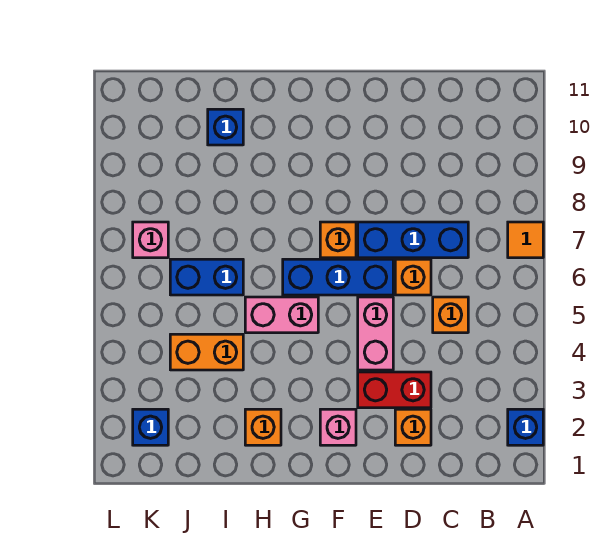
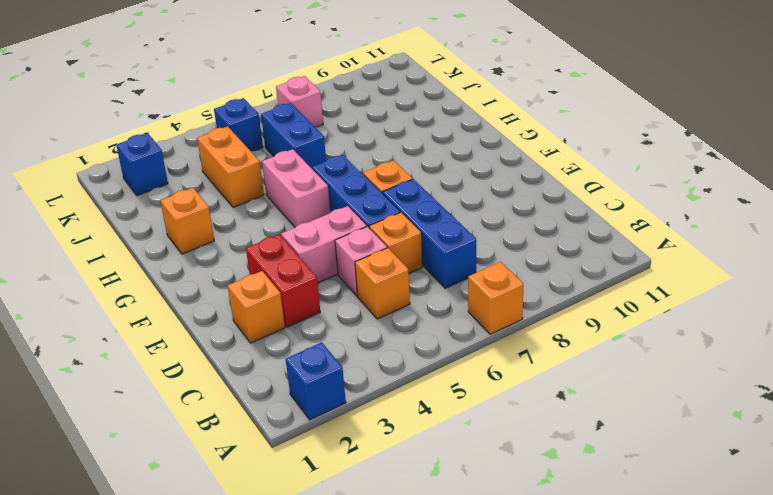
orange 1x1 tile [508,222,543,258] -> orange 1x1 brick [468,262,523,334]
pink 1x1 brick [320,409,356,445] -> pink 1x1 brick moved to [335,227,387,296]
blue 1x1 brick [208,109,243,145] -> blue 1x1 brick moved to [214,98,263,151]

